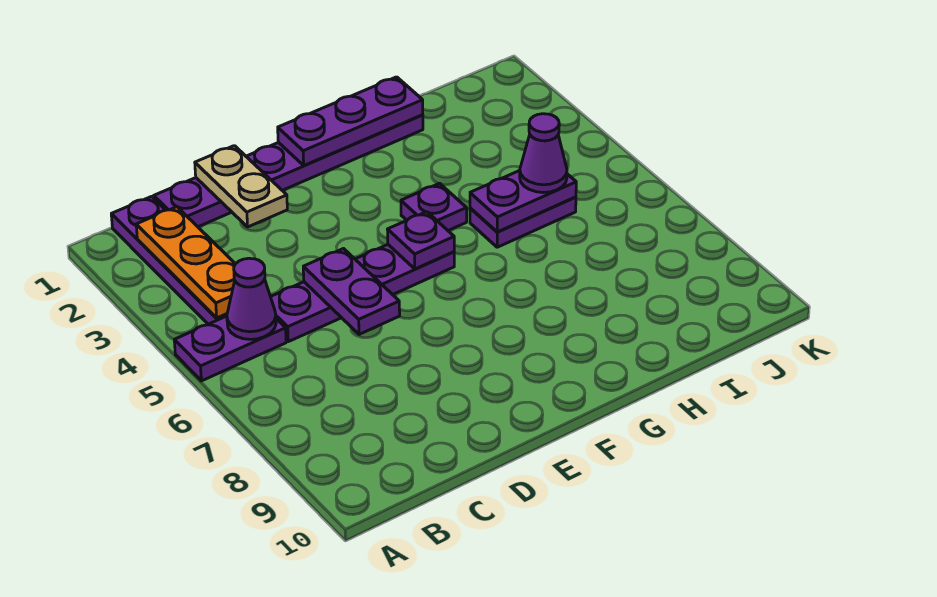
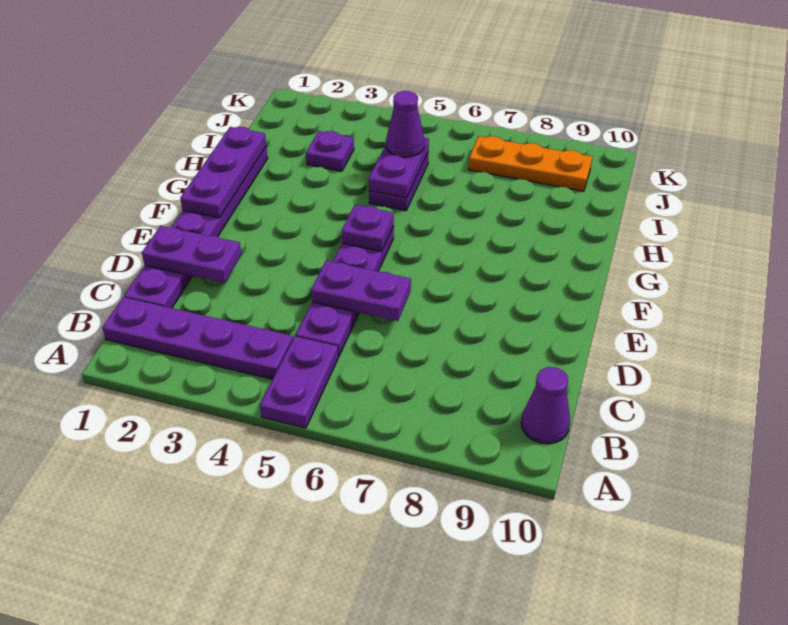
orange 1x3 plate [136,207,235,318] -> orange 1x3 plate moved to [469,136,592,191]
purple 1x1 cone [227,258,276,339] -> purple 1x1 cone moved to [521,367,570,444]
tan 1x2 plate [195,146,287,227] -> purple 1x2 plate [142,226,241,283]
purple 1x1 plate [401,183,467,231] -> purple 1x1 plate moved to [306,131,354,171]

